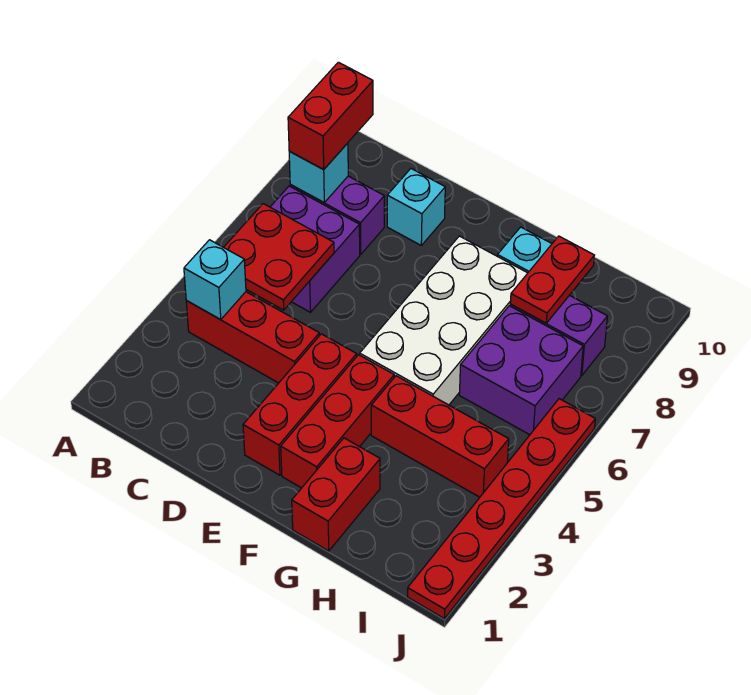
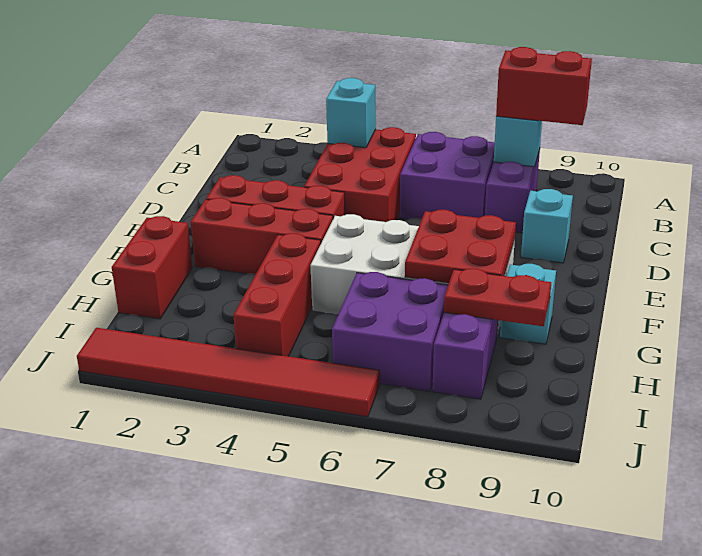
red 1x3 brick [186,292,320,383] -> red 2x3 brick [304,127,416,222]
red 2x2 plate [224,204,334,310] -> red 2x2 plate moved to [405,210,516,283]
red 1x2 brick [292,438,380,551] -> red 1x2 brick turned to [112,216,192,319]
red 1x6 plate [407,399,595,619] -> red 1x6 tile [77,328,380,417]

